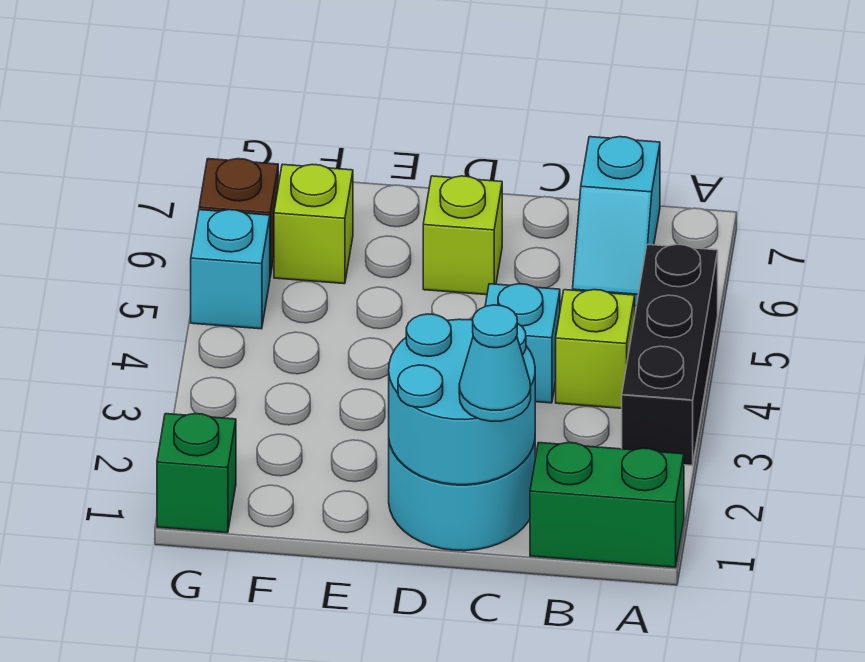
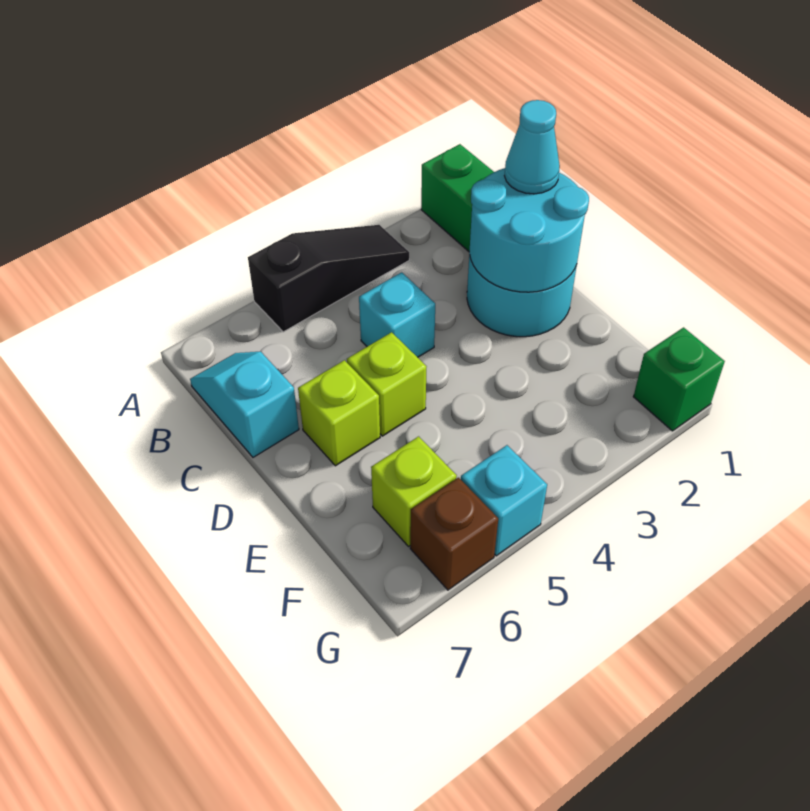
black 1x3 brick [622,244,718,466] -> black 1x3 slope [248,225,409,332]
lime 1x1 brick [556,290,635,408] -> lime 1x1 brick moved to [347,332,427,436]
cyan 1x2 slope [573,137,660,306] -> cyan 1x2 slope turned to [190,352,299,457]

